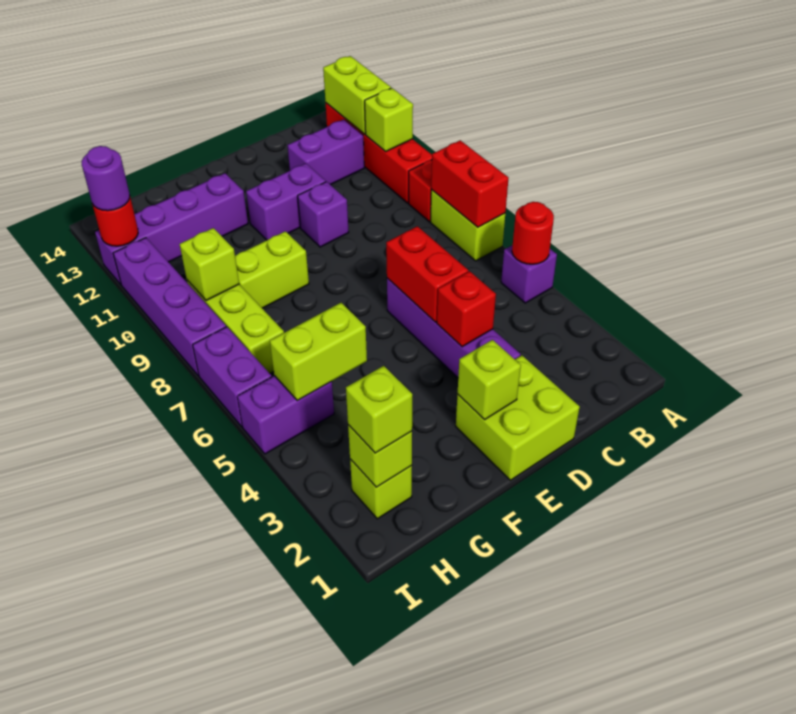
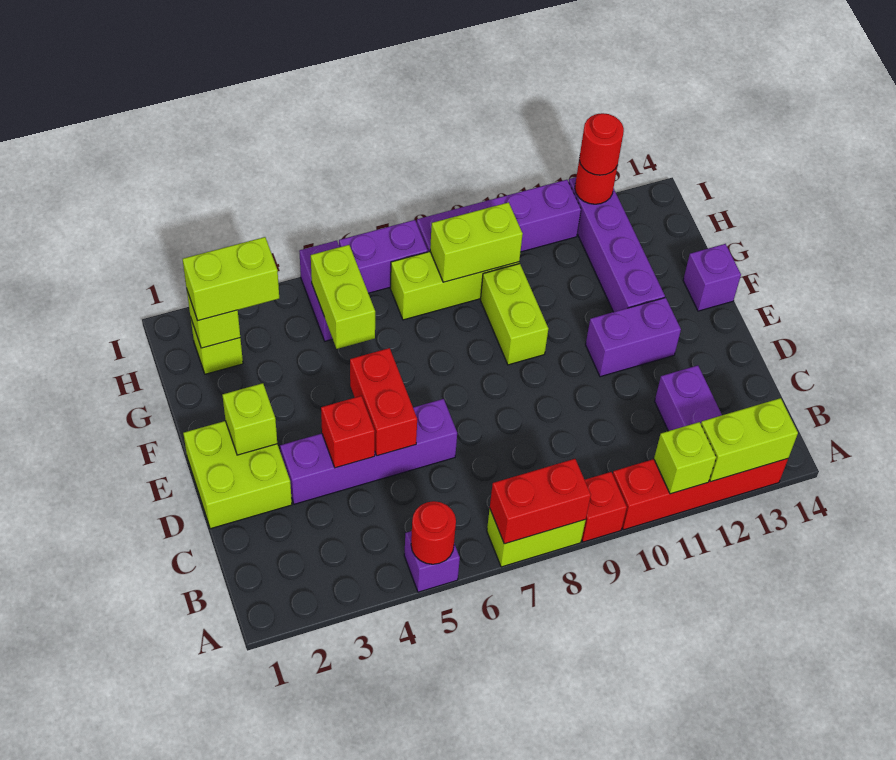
red 1x2 brick [386,226,468,322] -> red 1x2 brick turned to [350,348,417,456]
purple 1x1 brick [298,182,349,247] -> purple 1x1 brick moved to [683,244,741,311]
purple 1x2 brick [246,163,326,240] -> purple 1x2 brick turned to [586,298,681,377]
lime 1x1 brick [346,366,412,453] -> lime 1x2 brick [183,237,279,321]
lime 1x1 brick [180,228,239,301] -> lime 1x2 brick [430,202,523,282]
purple 1x1 round brick [82,146,130,211] -> red 1x1 round brick [579,113,624,175]

